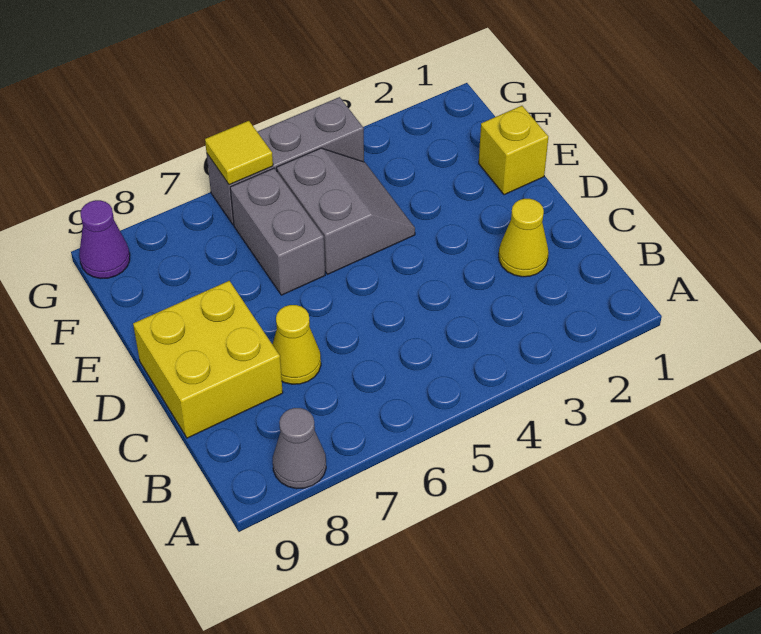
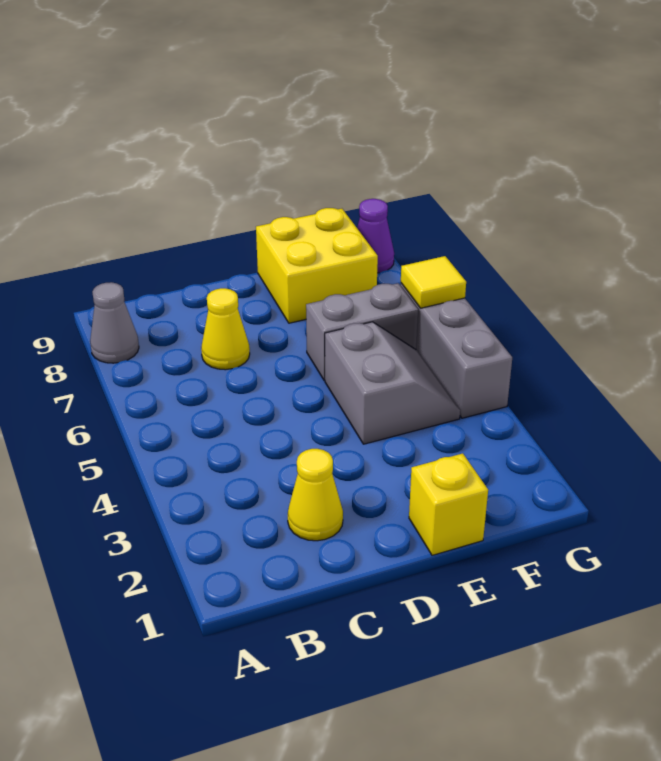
yellow 2x2 brick [133,281,283,438] -> yellow 2x2 brick moved to [256,208,378,323]
grey 2x2 slope [277,148,415,274] -> grey 2x2 slope turned to [325,322,460,444]

